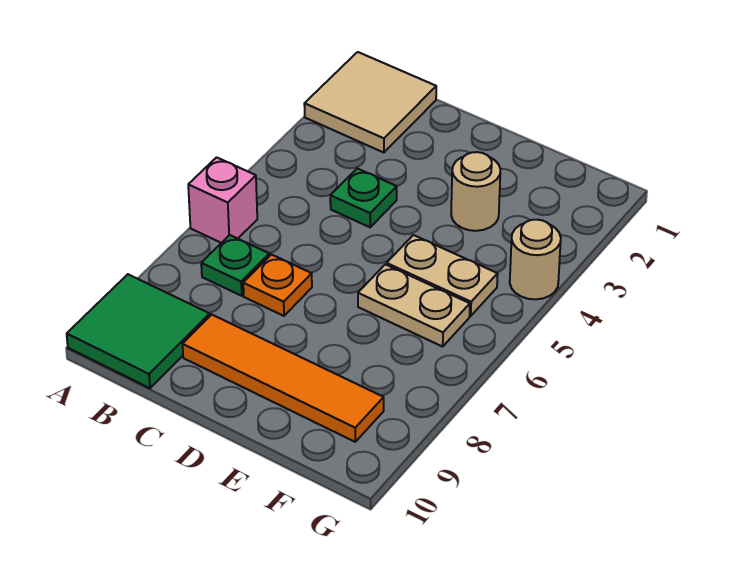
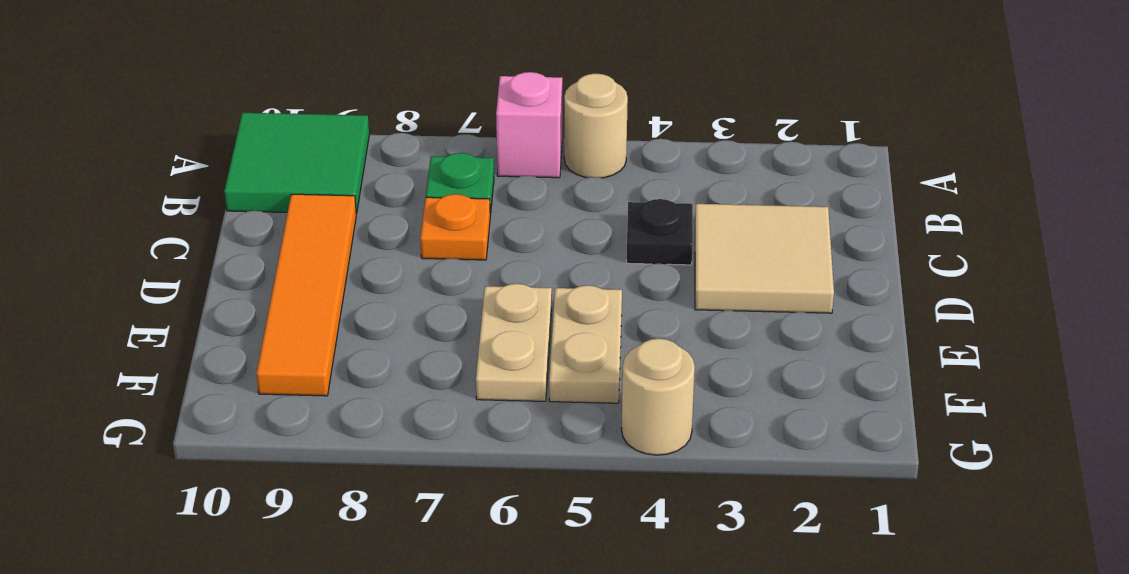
tan 2x2 tile [304,52,436,153] -> tan 2x2 tile moved to [695,204,834,313]
green 1x1 plate [330,169,397,227] -> black 1x1 plate [626,199,693,265]
tan 1x1 round brick [451,152,500,231] -> tan 1x1 round brick moved to [564,74,628,178]

